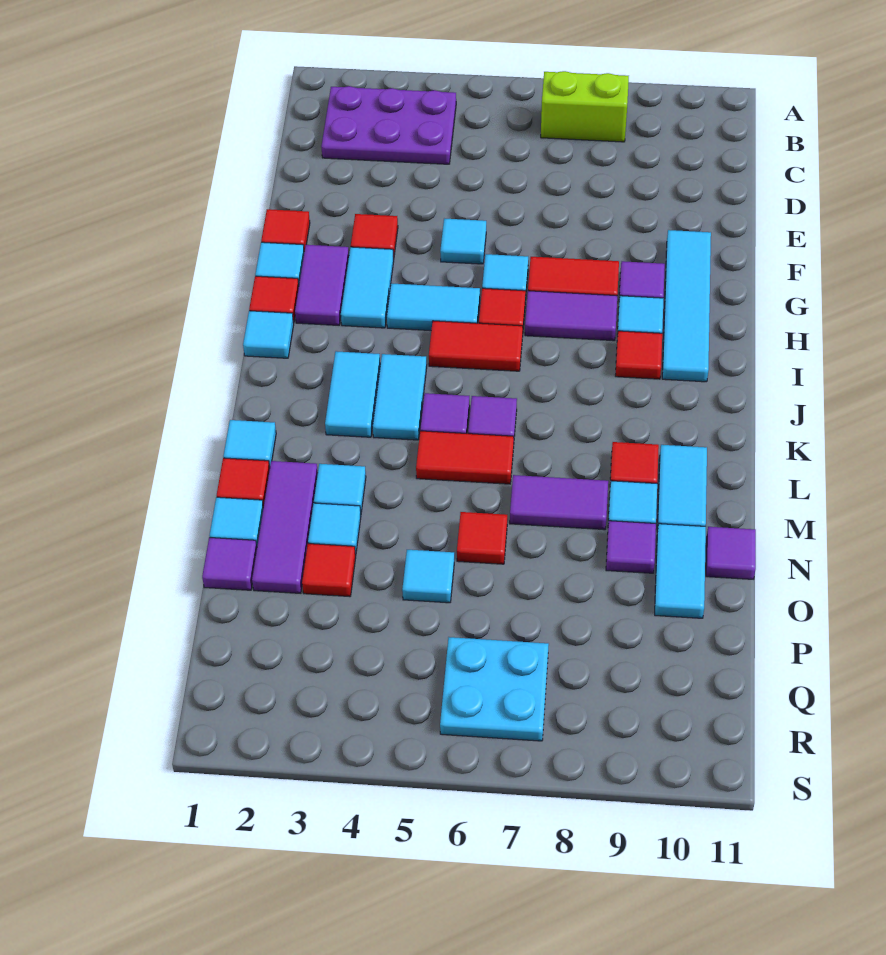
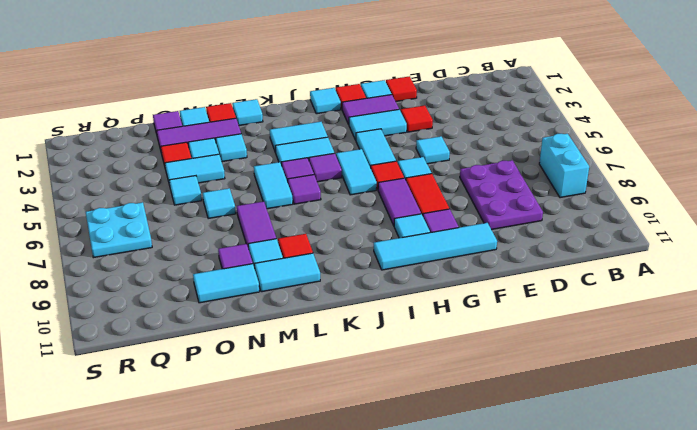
purple 2x3 plate [321,86,456,164] -> purple 2x3 plate moved to [460,160,543,230]
lime 1x2 brick [541,71,629,142] -> cyan 1x2 brick [539,134,589,198]
red 1x2 tile [429,321,523,371] -> cyan 1x2 tile [336,149,377,195]
red 1x1 tile [615,331,662,379] -> none
red 1x2 tile [416,431,514,484] -> cyan 1x2 tile [254,162,293,209]
none -> cyan 1x2 tile [165,154,225,185]
red 1x1 tile [457,512,507,564] -> cyan 1x1 tile [203,188,236,219]
purple 1x1 tile [706,527,756,579] -> purple 1x1 tile moved to [309,153,342,182]

